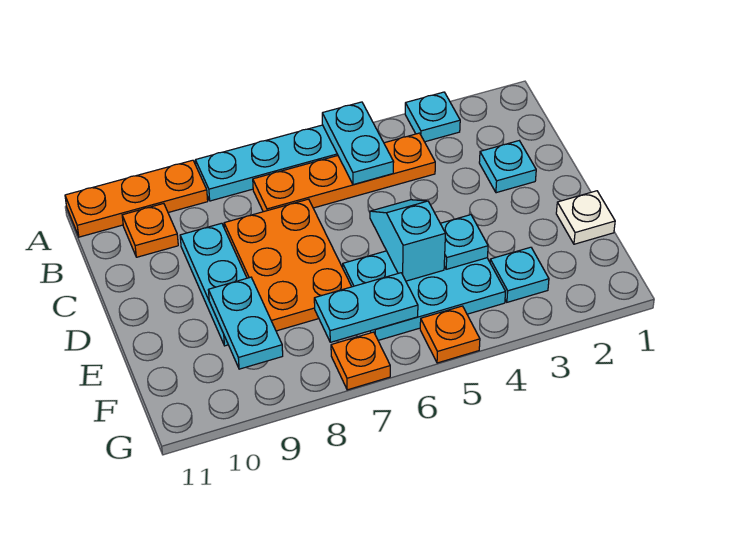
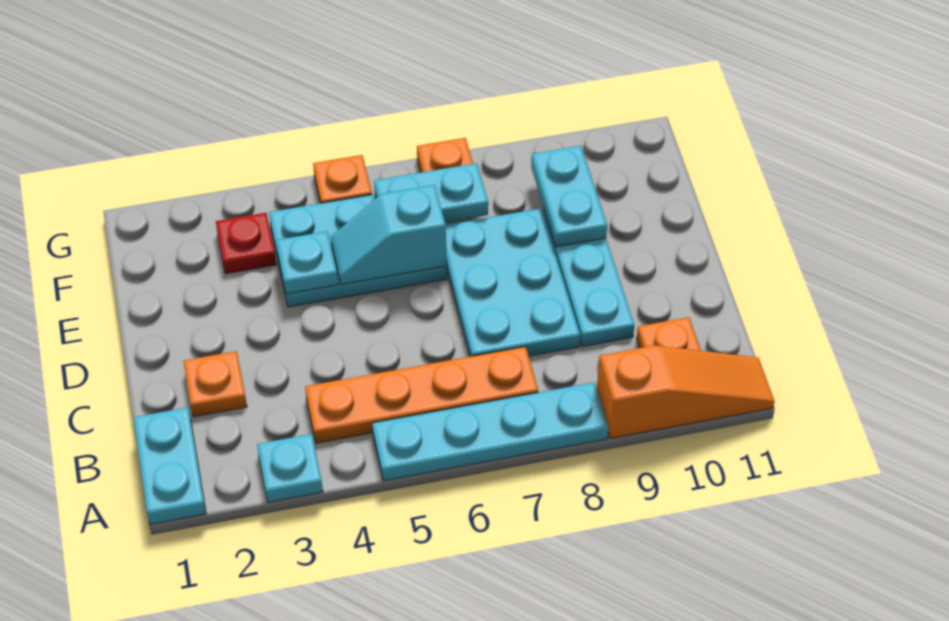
cyan 1x2 plate [322,102,394,185] -> cyan 1x2 plate moved to [133,407,206,525]
orange 1x3 plate [65,160,208,237] -> orange 1x3 slope [597,345,775,439]
cyan 1x1 plate [479,141,536,193] -> orange 1x1 plate [183,351,247,417]
orange 2x3 plate [224,199,352,331] -> cyan 2x3 plate [446,209,580,357]
cyan 1x2 slope [370,200,445,281] -> cyan 1x2 slope turned to [331,185,446,284]
white 1x1 plate [556,191,615,244] -> none
cyan 1x1 plate [490,247,549,302] -> red 1x1 plate [216,213,276,274]

